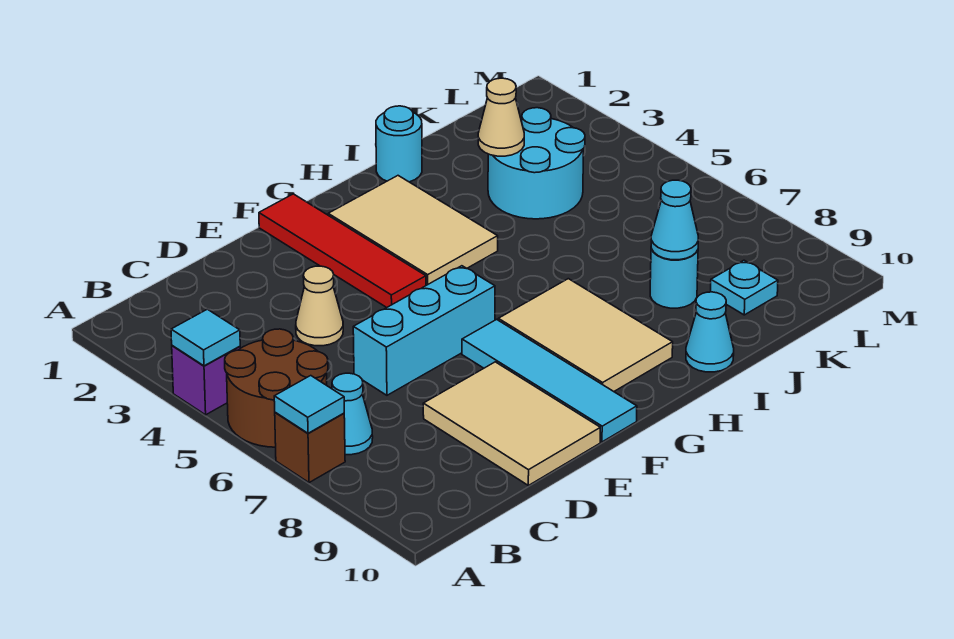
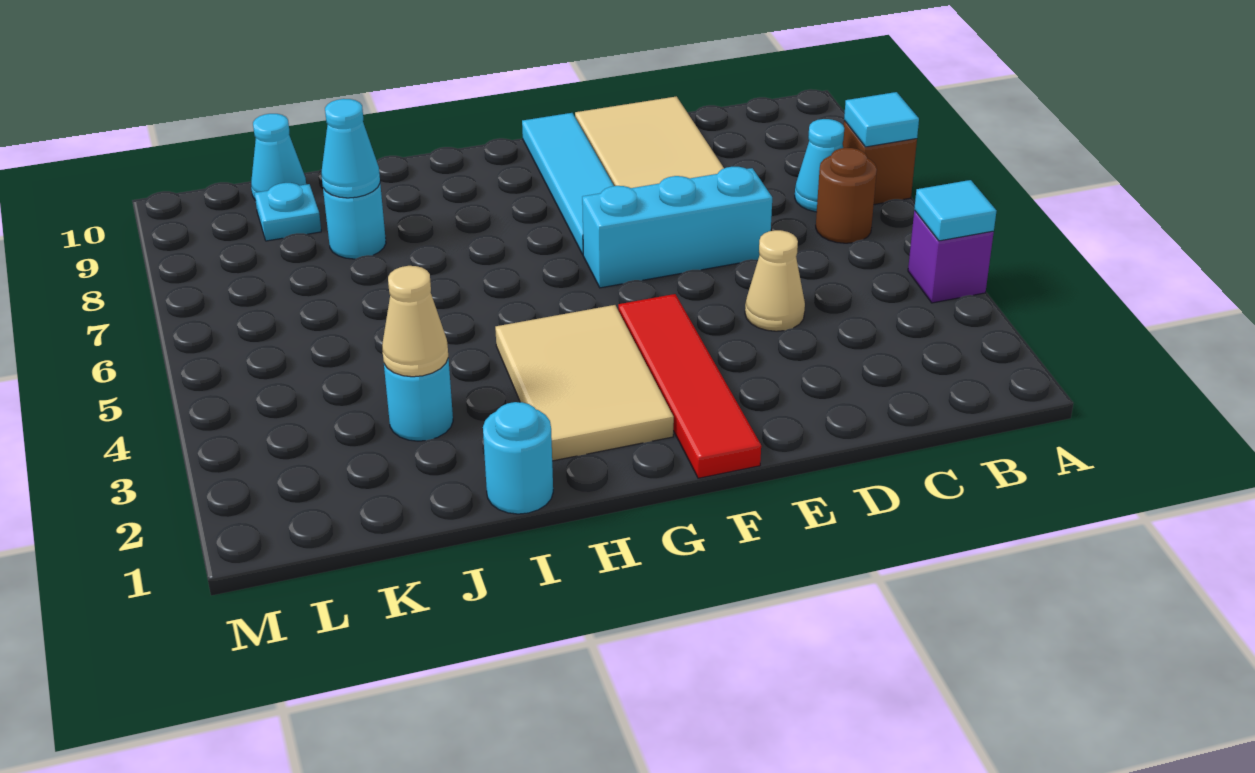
brown 2x2 round brick [225,329,328,447] -> brown 1x1 round brick [816,148,877,243]
tan 2x3 tile [498,279,673,391] -> none
cyan 1x1 cone [686,292,734,372] -> cyan 1x1 cone moved to [251,114,306,199]
cyan 2x2 round brick [488,108,585,219] -> cyan 1x1 round brick [384,358,453,441]

